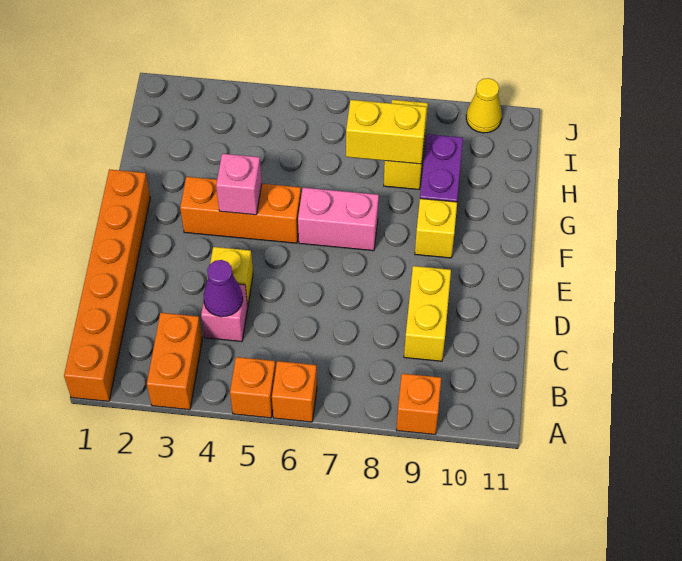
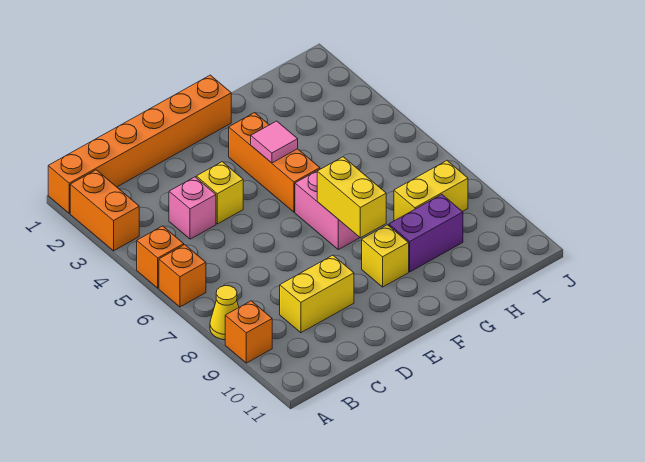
orange 1x2 brick [147,313,202,410] -> orange 1x2 brick turned to [70,170,139,251]
purple 1x1 cone [203,260,243,317] -> none
pink 1x1 brick [216,154,262,215] -> pink 1x1 tile [251,121,298,163]
yellow 1x2 brick [346,100,427,164] -> yellow 1x2 brick moved to [317,157,386,238]
yellow 1x1 cone [466,78,502,133] -> yellow 1x1 cone moved to [210,286,239,340]

